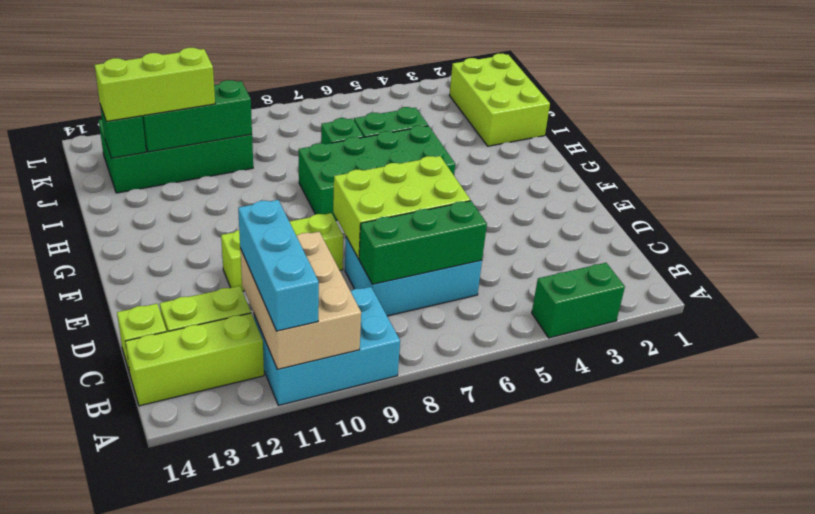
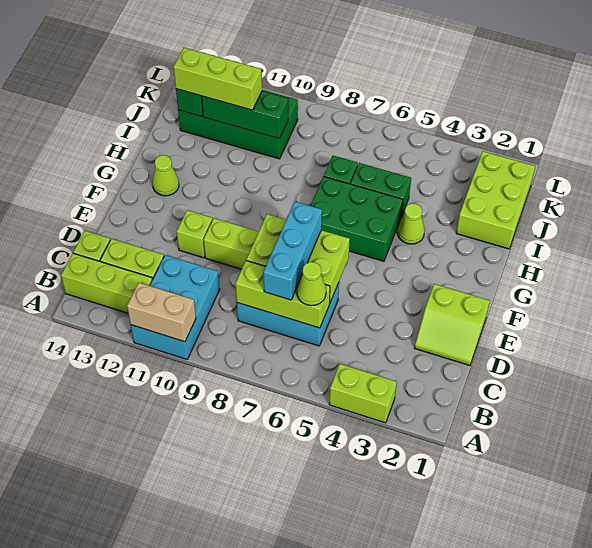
green 1x2 brick [532,263,625,338] -> lime 1x2 brick [329,364,397,423]
cyan 2x3 brick [254,287,400,405] -> cyan 2x3 brick turned to [131,255,220,359]
tan 2x3 brick [240,232,361,369] -> tan 1x2 brick [127,283,196,342]
cyan 1x3 brick [238,200,319,331] -> cyan 1x3 brick moved to [263,202,322,300]
green 1x3 brick [359,201,487,284] -> lime 1x3 brick [236,261,330,328]
none -> lime 1x1 cone [297,262,326,306]
none -> lime 2x2 slope [415,284,490,365]
green 2x4 brick [299,126,455,220] -> green 2x3 brick [311,177,403,261]
none -> lime 1x1 cone [153,155,179,196]
none -> lime 1x1 cone [397,203,425,244]

